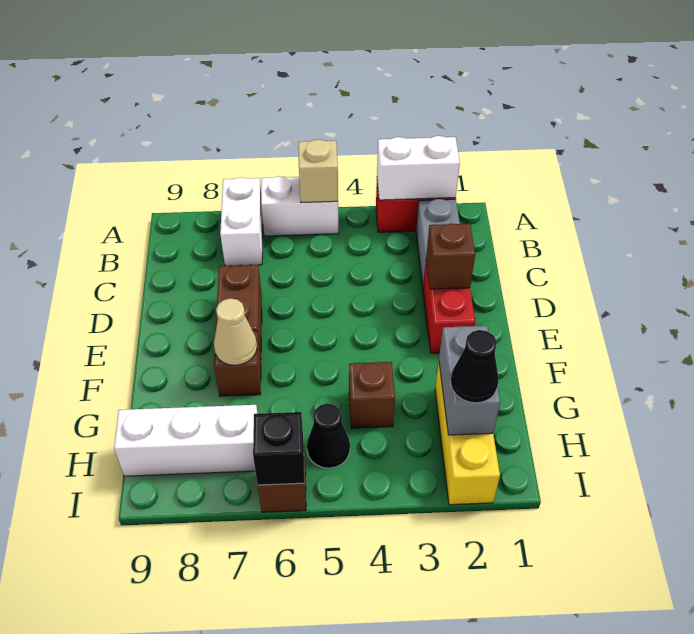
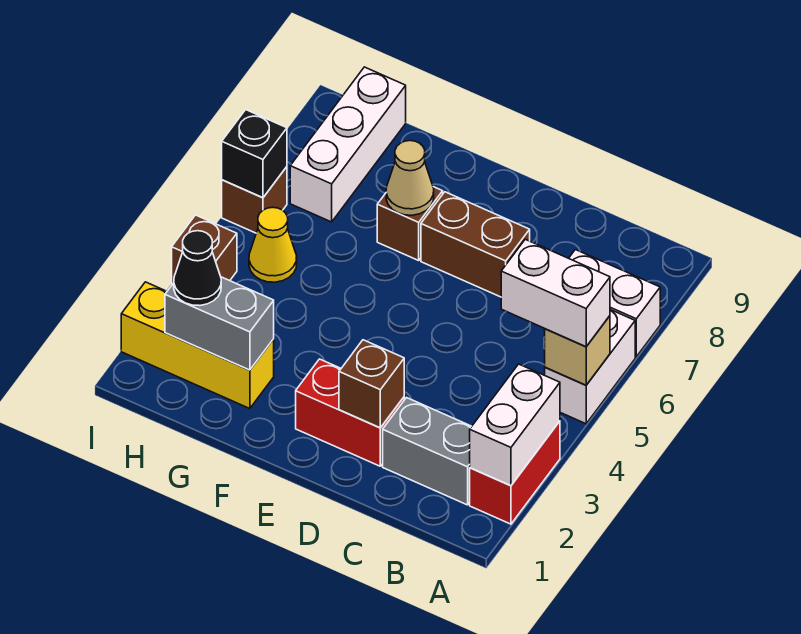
none -> white 1x2 brick [501,239,610,347]
brown 1x1 brick [349,362,395,428] -> brown 1x1 brick moved to [172,215,237,284]
black 1x1 cone [307,403,350,468] -> yellow 1x1 cone [249,207,297,282]

